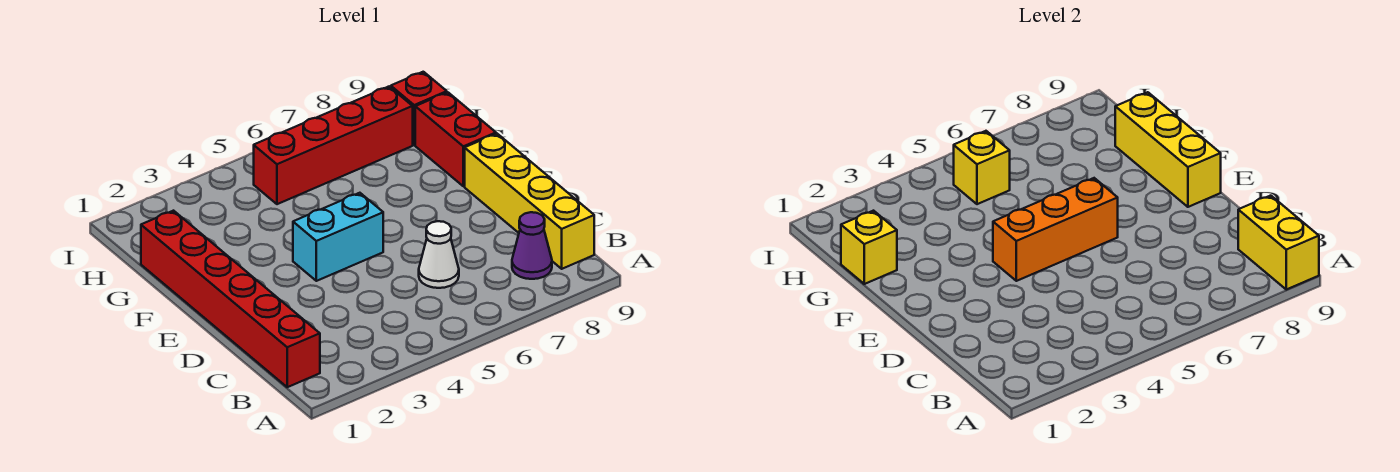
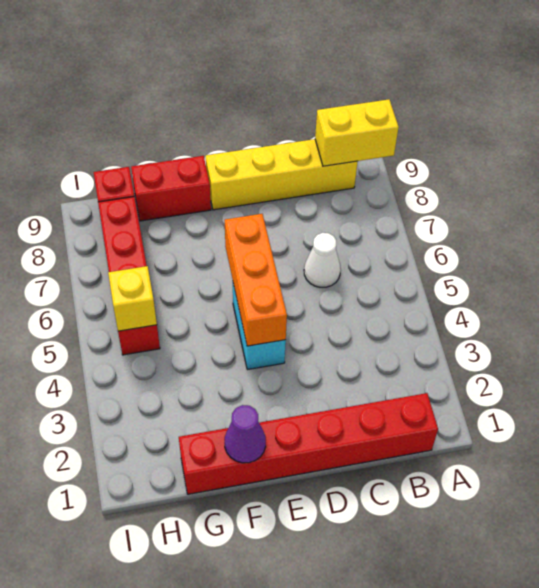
purple 1x1 cone [512,212,552,279] -> purple 1x1 cone moved to [225,405,266,463]
yellow 1x3 brick [1115,92,1221,207] -> none
yellow 1x1 brick [841,211,897,284] -> none

